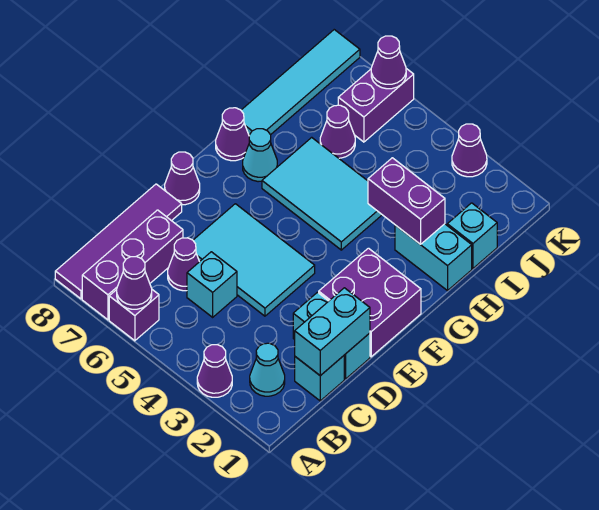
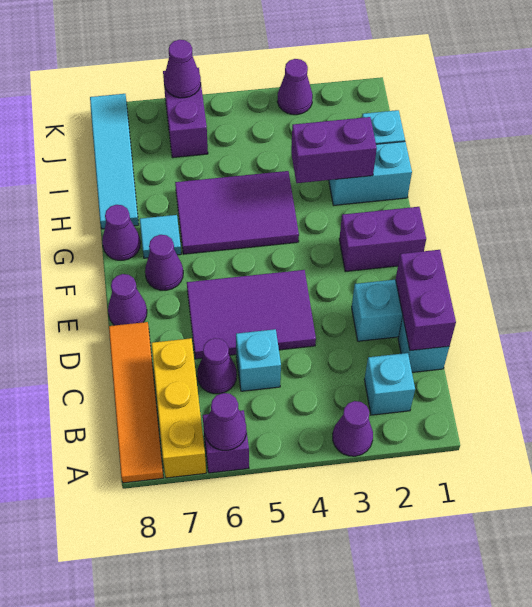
purple 1x3 brick [82,210,183,320] -> yellow 1x3 brick [152,338,206,478]
purple 1x4 tile [55,184,182,299] -> orange 1x4 tile [109,322,163,483]
cyan 1x1 cone [250,343,285,396] -> cyan 1x1 brick [364,353,415,415]
cyan 1x2 brick [295,288,370,376] -> purple 1x2 brick [395,250,456,351]
cyan 2x3 tile [193,204,315,316] -> purple 2x3 tile [187,270,316,359]
purple 2x2 brick [319,248,421,357] -> purple 1x2 brick [339,207,426,272]
cyan 2x3 tile [262,137,382,250] -> purple 2x3 tile [175,171,299,254]
cyan 1x1 cone [243,129,277,182] -> cyan 1x1 tile [140,215,181,258]
purple 1x1 cone [320,105,355,158] -> purple 1x1 cone moved to [145,235,183,290]

